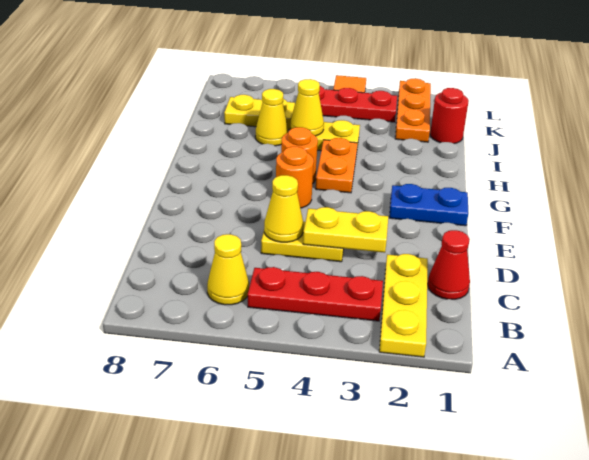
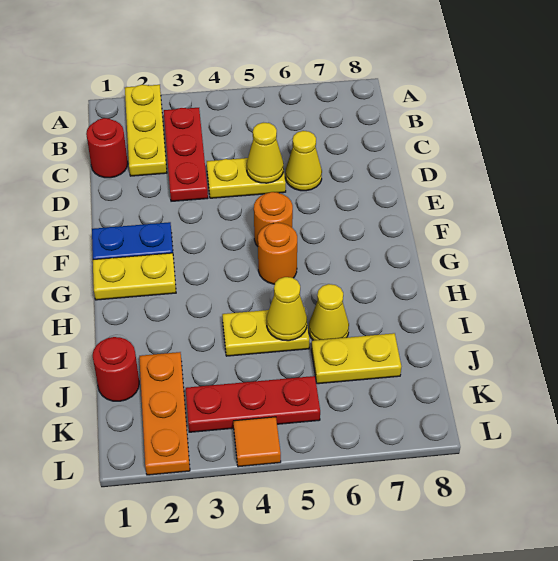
red 1x3 plate [248,267,383,321] -> red 1x3 plate turned to [164,108,208,201]
yellow 1x1 cone [207,234,249,305] -> yellow 1x1 cone moved to [285,131,322,191]
red 1x1 cone [428,230,470,299] -> red 1x1 round brick [86,118,128,178]
yellow 1x2 plate [303,207,388,253] -> yellow 1x2 plate moved to [93,253,176,300]
orange 1x2 plate [316,138,357,193] -> none

